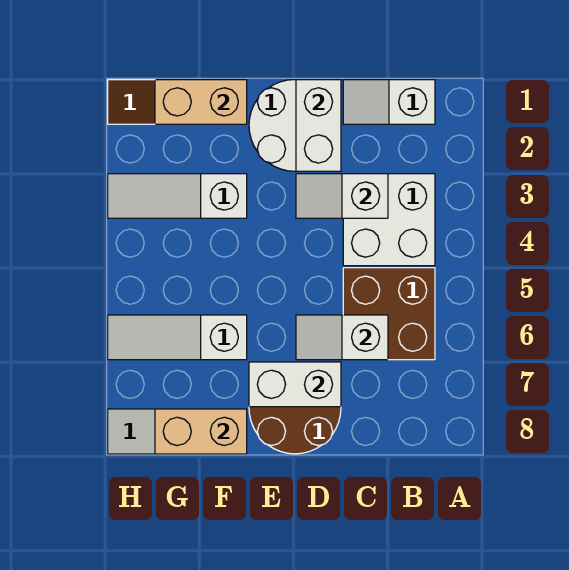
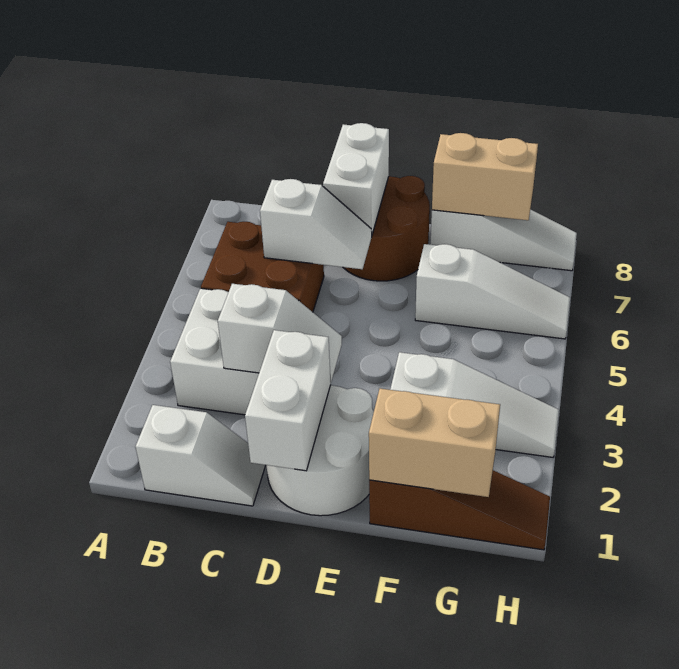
white 1x2 brick [249,362,341,407] -> white 1x2 brick turned to [323,123,389,234]

